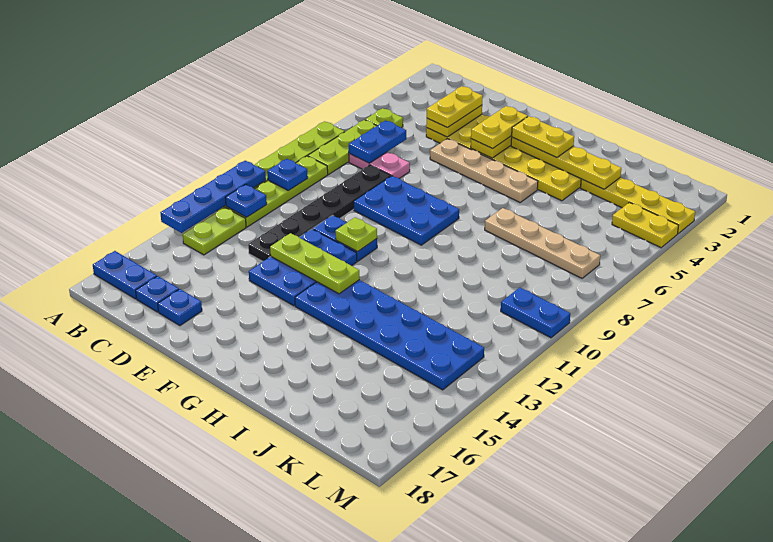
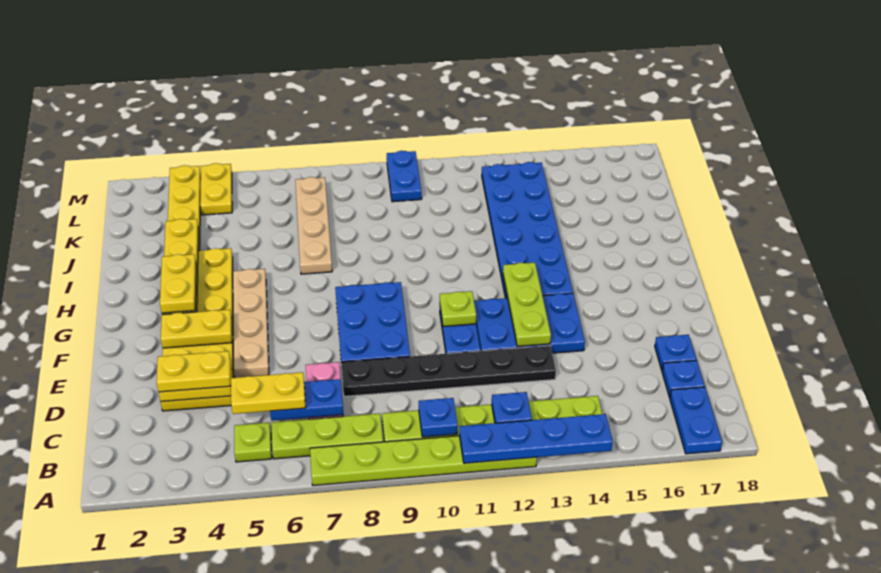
yellow 1x2 plate [471,106,528,149] -> yellow 1x2 plate moved to [231,372,306,414]

